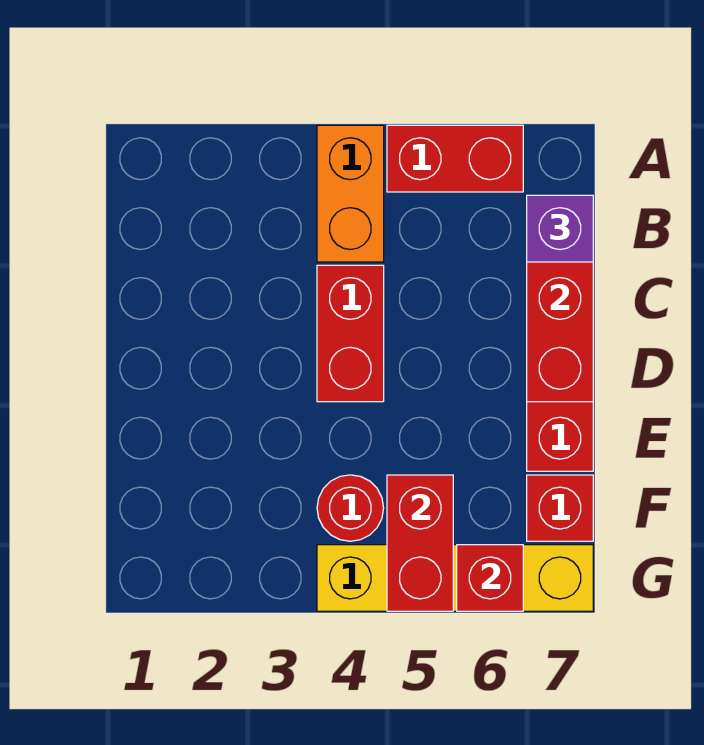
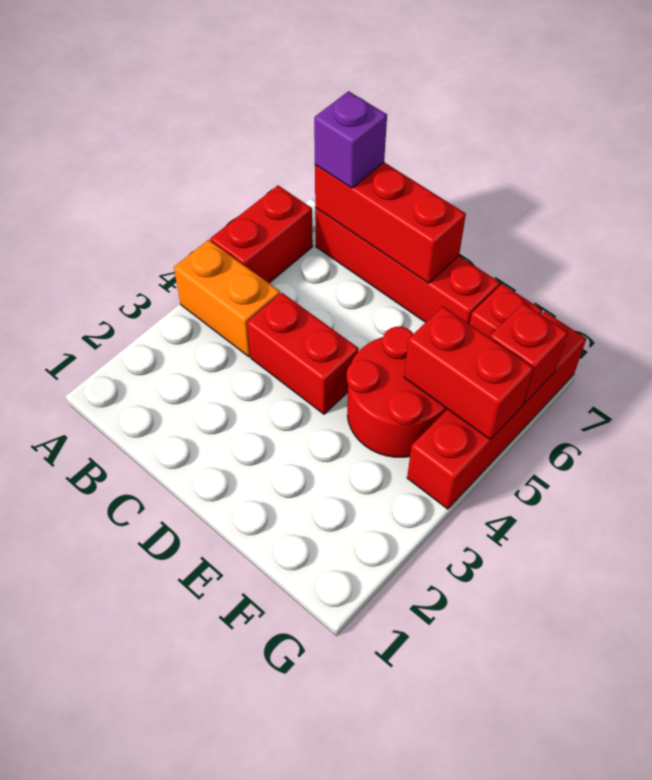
red 1x1 round brick [317,475,384,541] -> red 2x2 round brick [347,327,447,457]
yellow 1x4 brick [317,545,593,611] -> red 1x4 brick [407,311,586,509]

